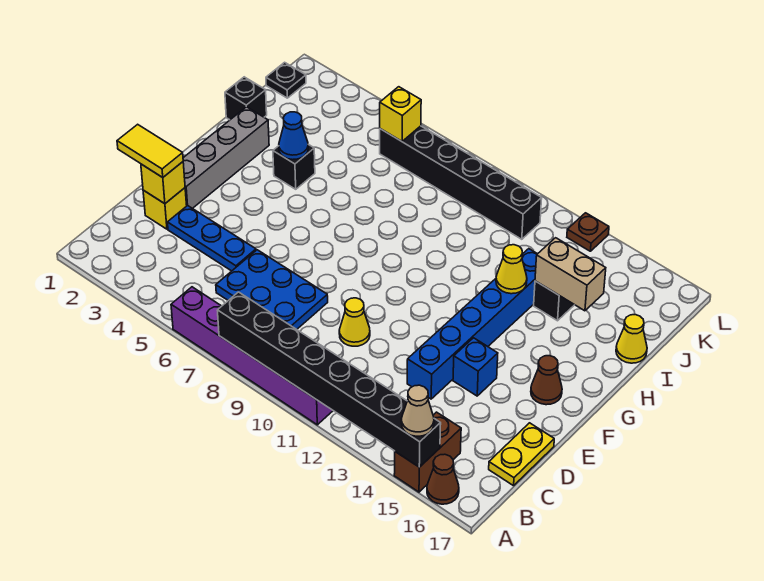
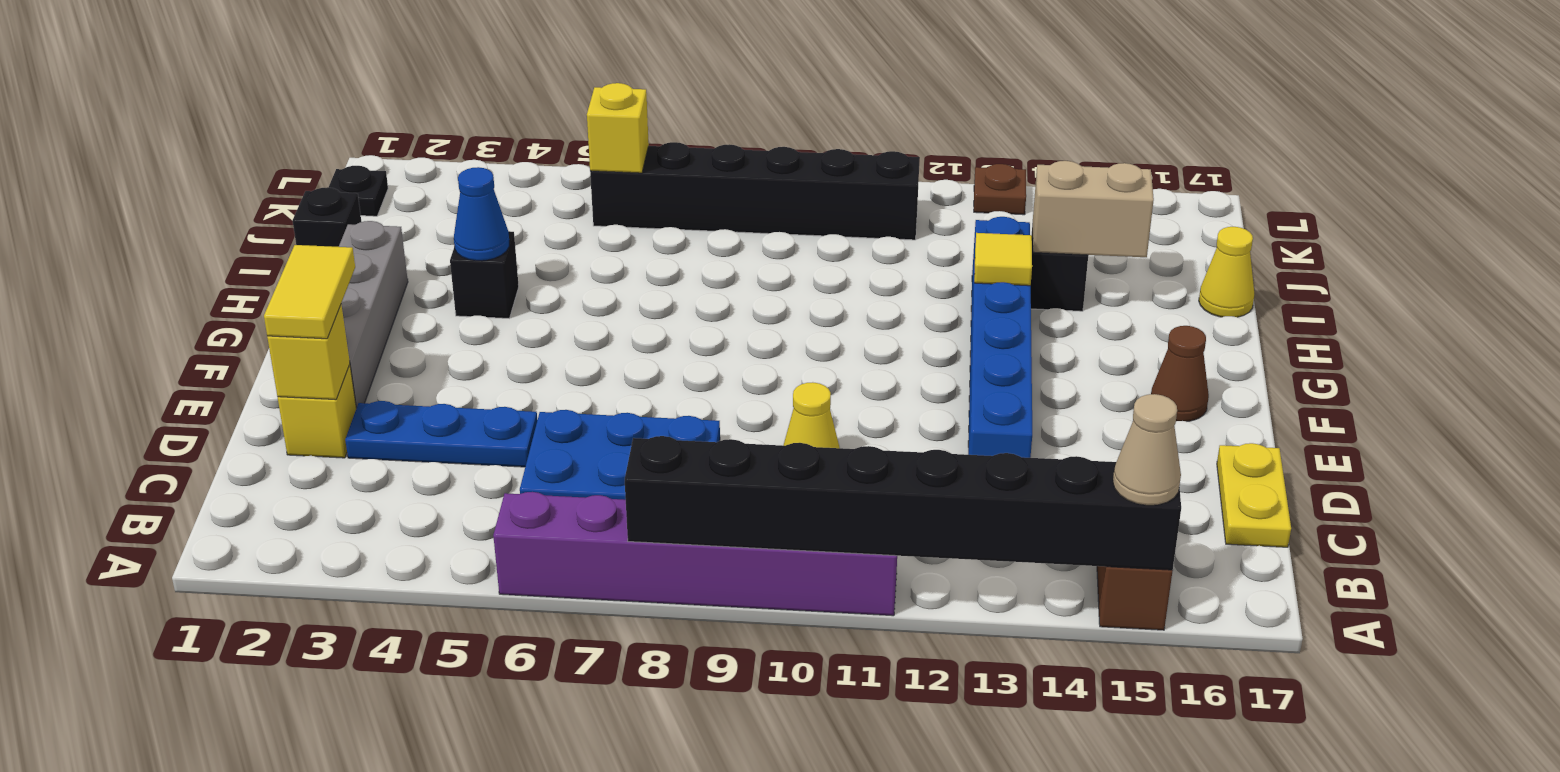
brown 1x1 cone [427,454,459,504] -> none
yellow 1x2 tile [117,124,183,177] -> yellow 1x2 tile turned to [264,245,355,339]
blue 1x1 brick [453,338,498,396] -> none
yellow 1x1 cone [496,245,527,294] -> yellow 1x1 tile [974,233,1032,286]

